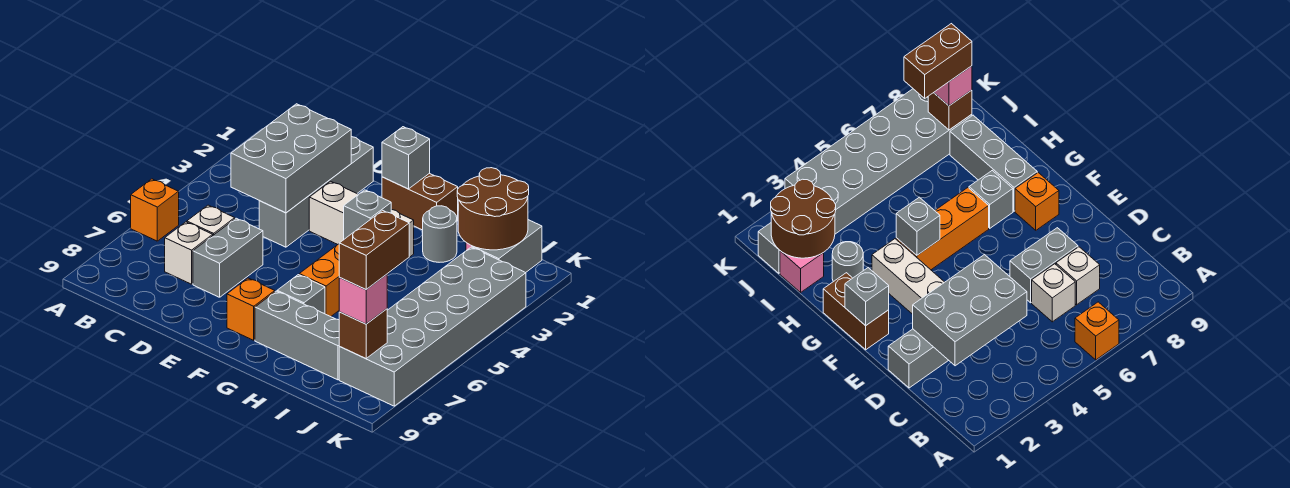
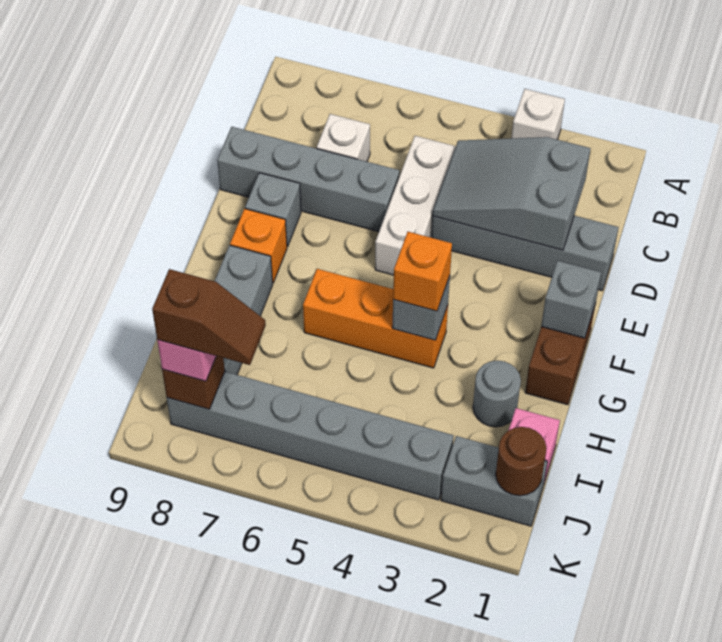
orange 1x1 brick [131,179,179,241] -> orange 1x1 brick moved to [393,232,452,311]
grey 2x3 brick [231,104,351,213] -> grey 2x3 slope [433,137,591,250]
white 1x1 brick [187,205,235,235] -> white 1x1 brick moved to [512,89,565,140]
grey 1x2 brick [193,218,263,297] -> grey 1x4 brick [217,127,400,232]
white 1x3 brick [309,181,414,269] -> white 1x3 brick moved to [375,136,455,275]
grey 1x1 brick [277,275,325,314] -> grey 1x1 brick moved to [245,173,301,247]
brown 2x2 round brick [457,168,529,250] -> brown 1x1 round brick [496,427,547,496]
grey 2x6 brick [339,247,526,406] -> grey 1x6 brick [167,372,454,500]
brown 1x2 brick [339,210,409,290] -> brown 1x2 slope [152,269,266,365]

